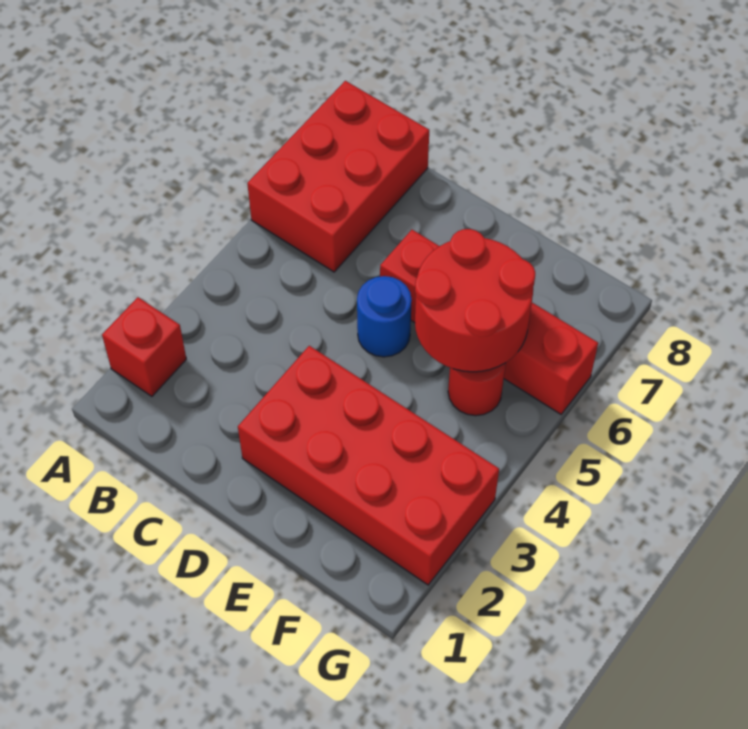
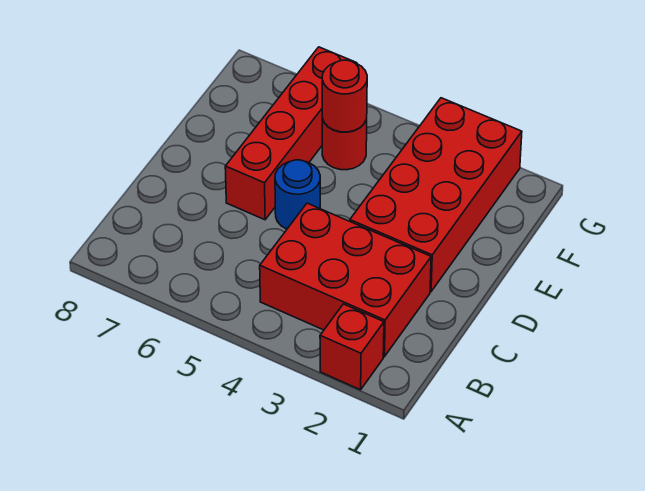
red 2x3 brick [247,81,429,272] -> red 2x3 brick moved to [260,203,431,357]
red 2x2 round brick [415,229,535,372] -> red 1x1 round brick [322,60,367,132]

